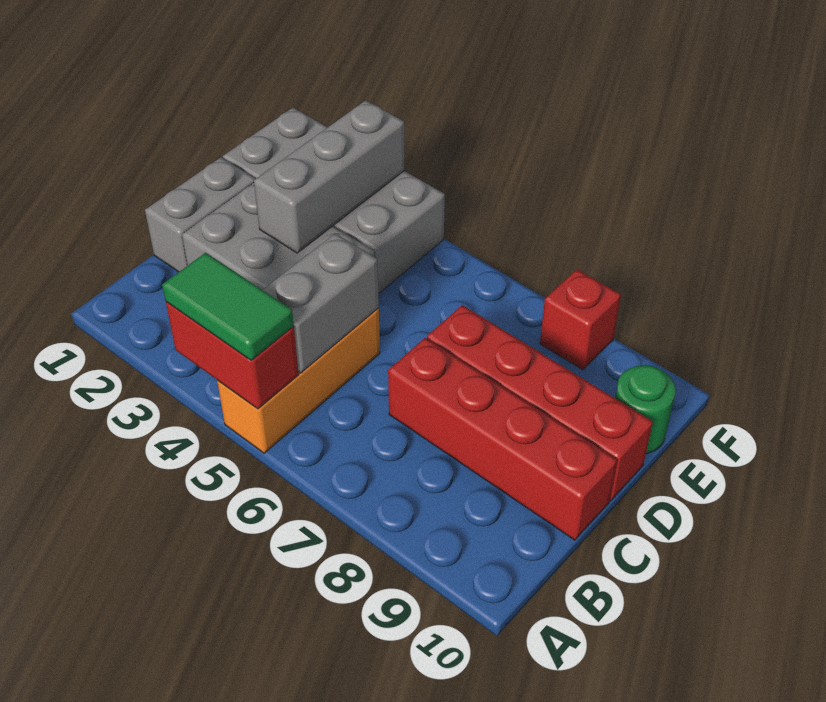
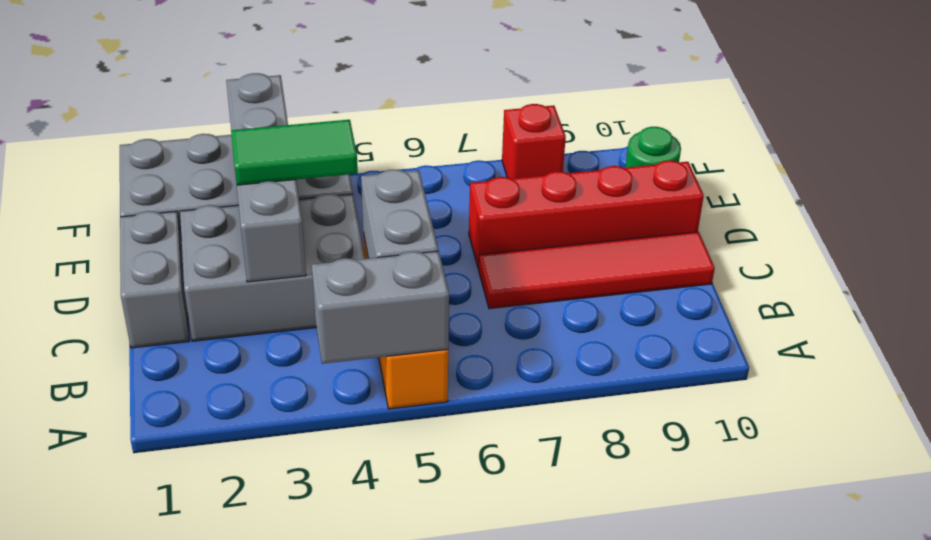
red 1x2 brick [166,302,299,409] -> grey 1x2 brick [312,251,449,364]
green 1x2 tile [162,253,294,360] -> green 1x2 tile moved to [231,120,358,185]
red 1x4 brick [388,338,617,540] -> red 1x4 tile [479,232,715,309]
grey 1x3 brick [254,100,404,253] -> grey 1x4 brick [226,73,306,282]

